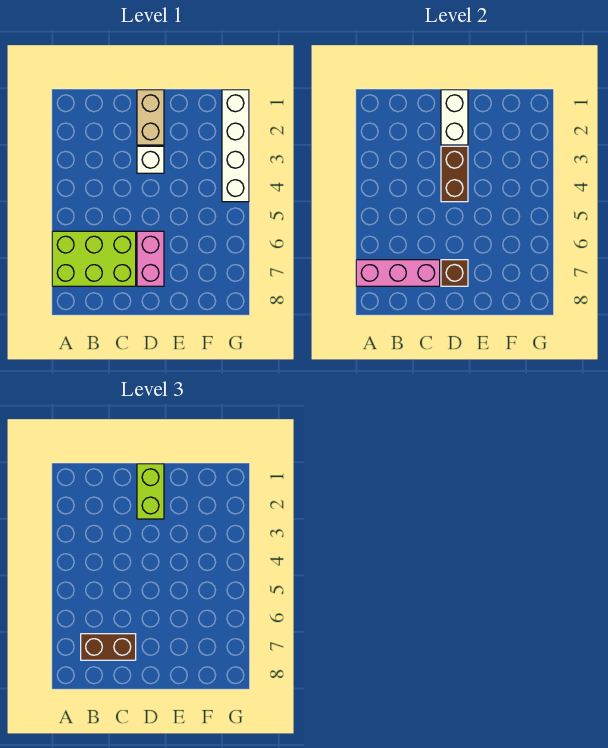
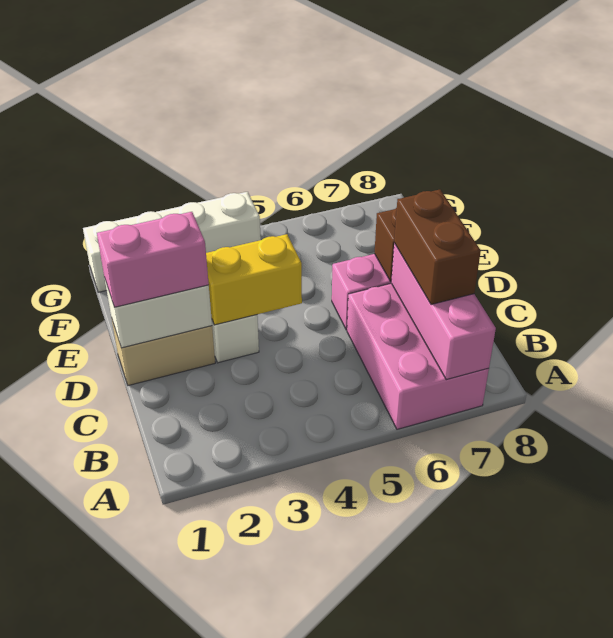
lime 2x3 brick [52,231,136,286] -> pink 2x3 brick [347,283,489,429]
lime 1x2 brick [137,464,164,519] -> pink 1x2 brick [97,212,209,307]
brown 1x2 brick [441,146,468,202] -> yellow 1x2 brick [206,234,302,325]

